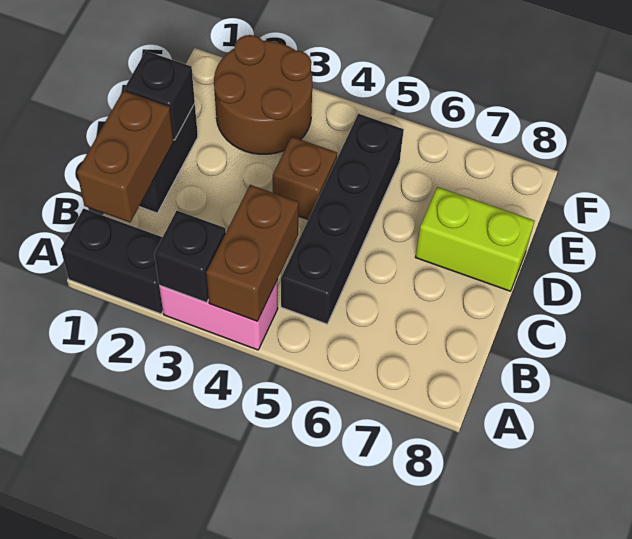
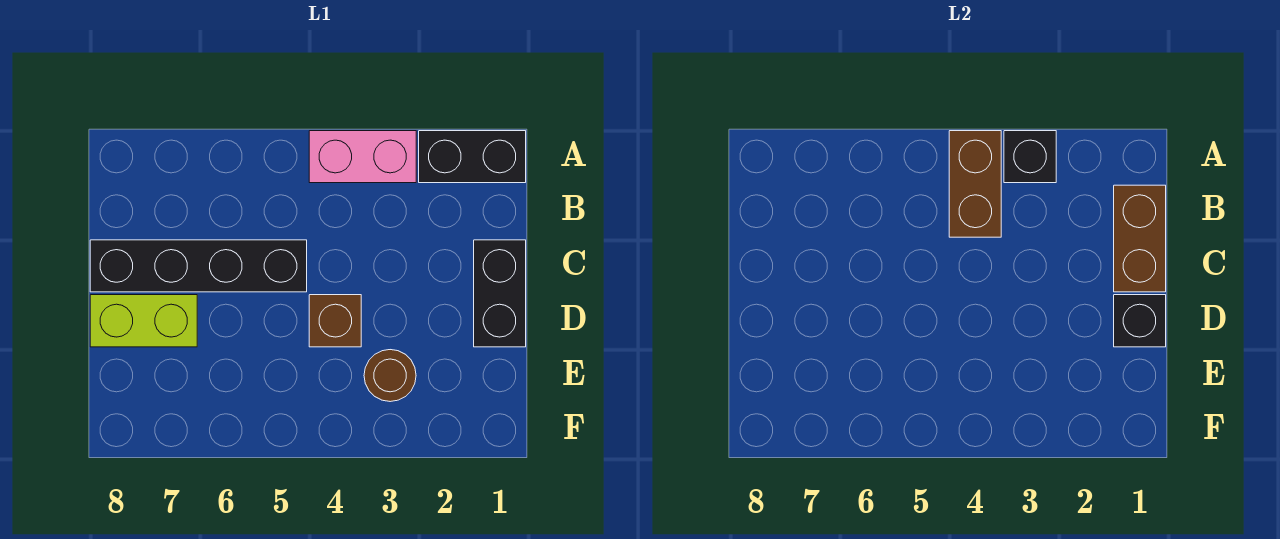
black 1x4 brick [281,114,404,324] -> black 1x4 brick turned to [90,240,307,292]
brown 2x2 round brick [214,35,312,154] -> brown 1x1 round brick [364,350,416,402]

